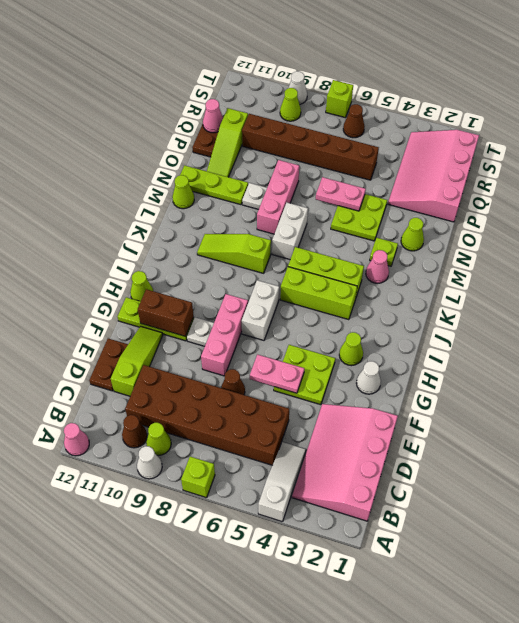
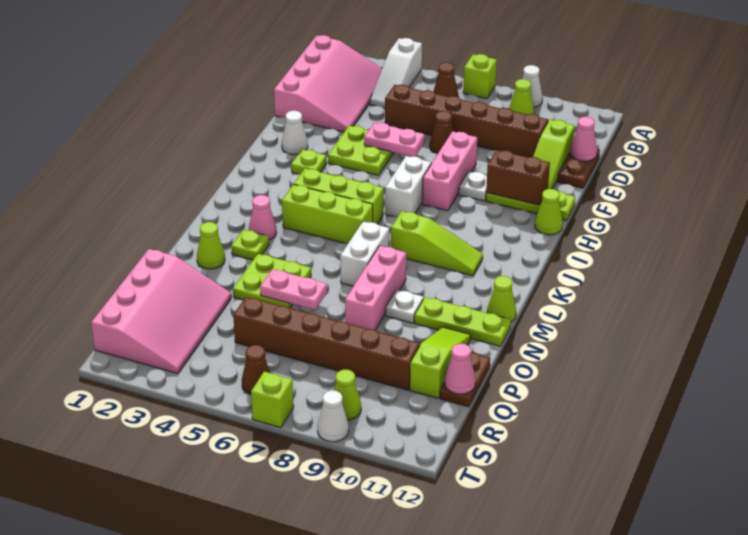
pink 1x1 cone [64,423,89,456] -> pink 1x1 cone moved to [570,117,597,161]
brown 1x1 cone [122,415,147,448] -> brown 1x1 cone moved to [433,62,458,97]
brown 2x6 brick [125,365,289,465] -> brown 1x6 brick [385,85,548,157]
lime 1x1 cone [339,332,363,366] -> lime 1x1 plate [291,149,327,175]

